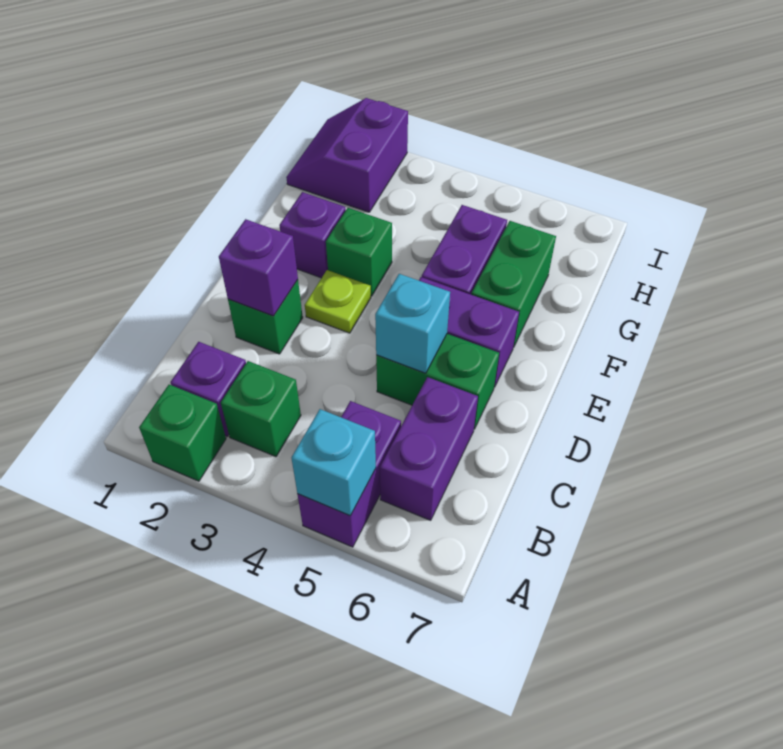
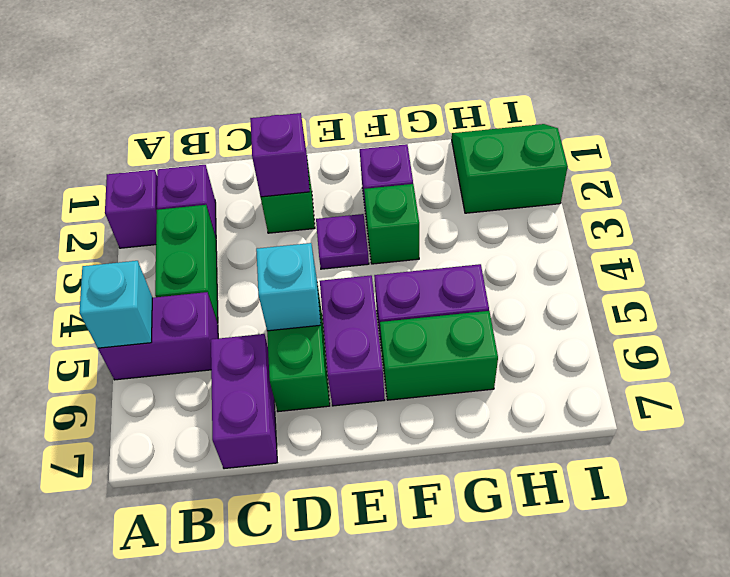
green 1x1 brick [139,385,226,481] -> purple 1x1 brick [105,170,157,248]
green 1x1 brick [221,361,301,457] -> green 1x2 brick [155,205,218,323]
purple 1x2 brick [380,377,478,520] -> purple 1x2 brick turned to [211,334,277,469]
lime 1x1 plate [305,270,371,333] -> purple 1x1 plate [316,214,369,269]
purple 2x2 slope [286,98,408,212] -> green 2x2 slope [452,124,568,213]

